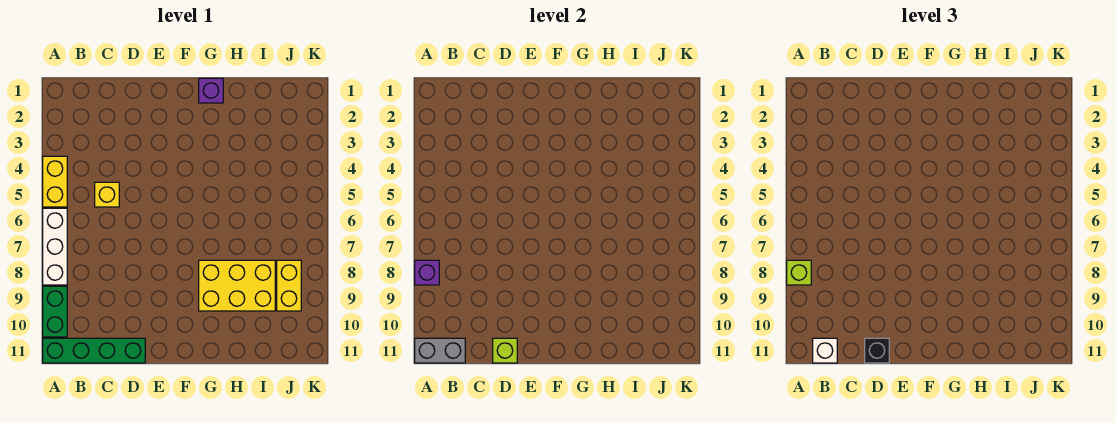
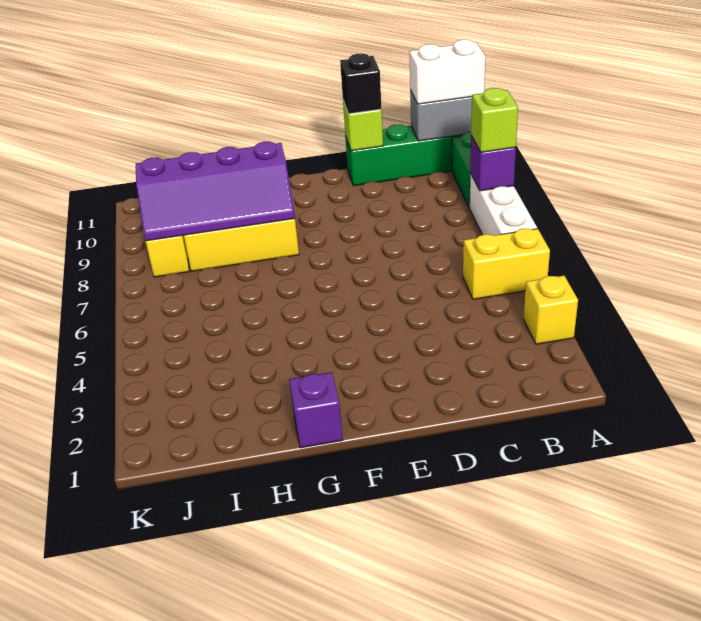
yellow 1x2 brick [43,156,67,207] -> yellow 1x2 brick turned to [463,229,550,299]
white 1x1 brick [813,338,837,363] -> white 1x2 brick [409,40,485,104]
yellow 1x1 brick [95,182,119,207] -> yellow 1x1 brick moved to [524,276,578,344]
none -> purple 2x4 slope [136,142,295,241]

